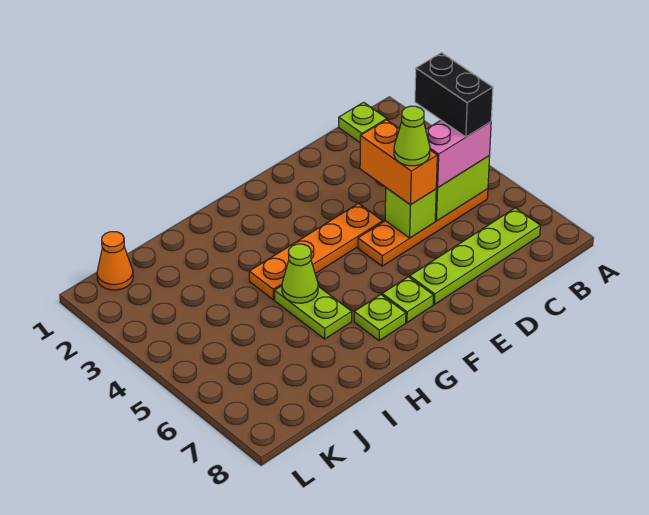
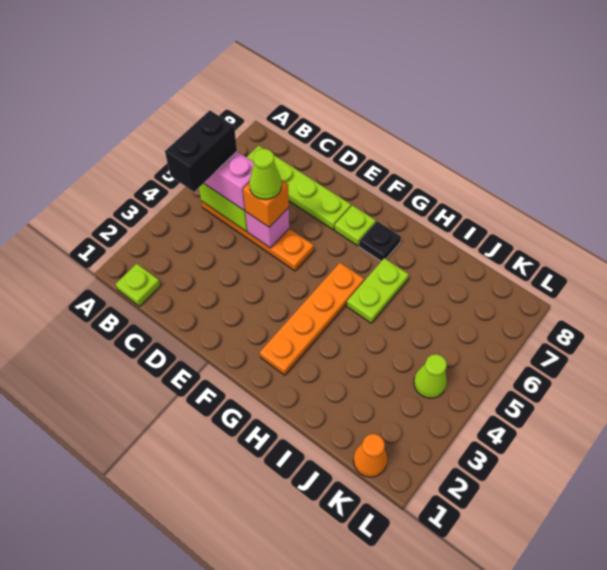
orange 1x2 brick [360,120,437,205] -> orange 1x1 brick [243,180,289,227]
lime 1x1 brick [385,188,436,238] -> pink 1x1 brick [246,208,289,248]
orange 1x4 plate [249,204,383,300] -> orange 1x4 plate turned to [260,263,364,375]
lime 1x1 plate [354,295,406,341] -> black 1x1 plate [359,221,401,261]
lime 1x1 cone [282,244,318,303] -> lime 1x1 cone moved to [414,354,447,398]

